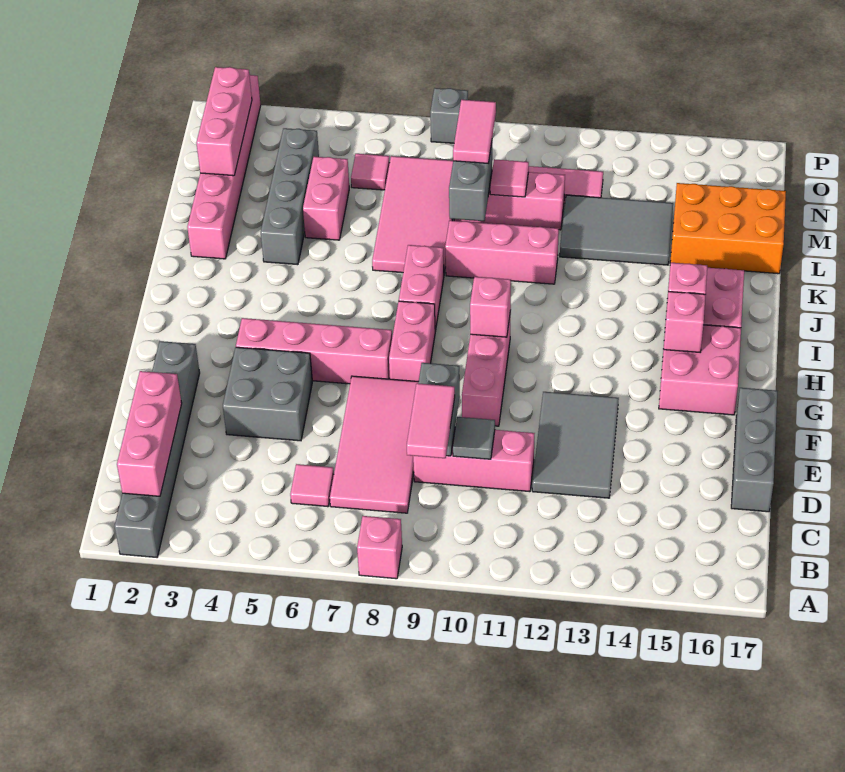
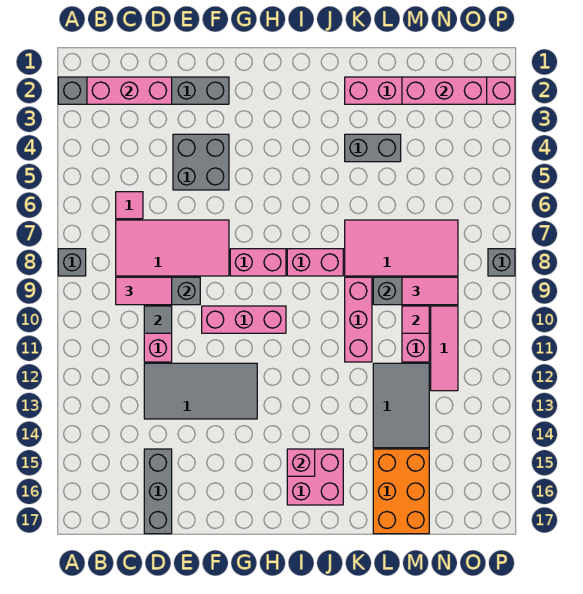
pink 1x1 brick [357,516,402,579] -> grey 1x1 brick [58,249,86,276]
grey 2x3 tile [532,392,619,498] -> grey 2x4 tile [144,363,257,419]
grey 1x3 brick [731,388,777,512] -> grey 1x3 brick turned to [144,449,172,534]
pink 1x4 brick [236,318,392,384] -> none
pink 2x2 brick [659,325,741,415] -> none
pink 1x1 brick [470,277,511,337] -> none
pink 1x1 brick [664,291,706,352] -> none
grey 1x4 brick [261,128,319,265] -> grey 1x2 brick [345,134,401,162]
pink 1x2 brick [303,157,349,240] -> none
pink 1x1 tile [351,154,390,190] -> none

